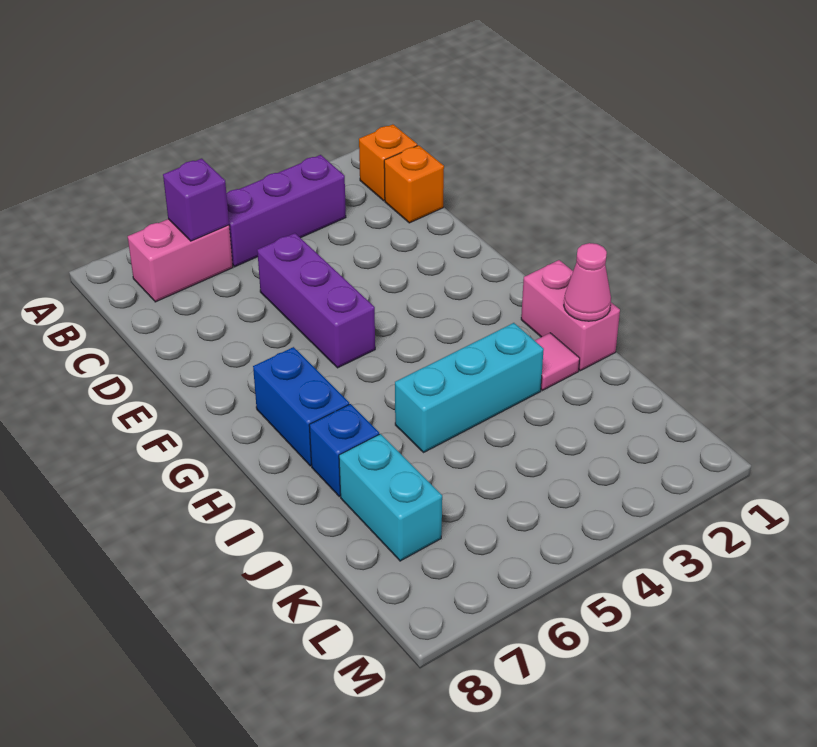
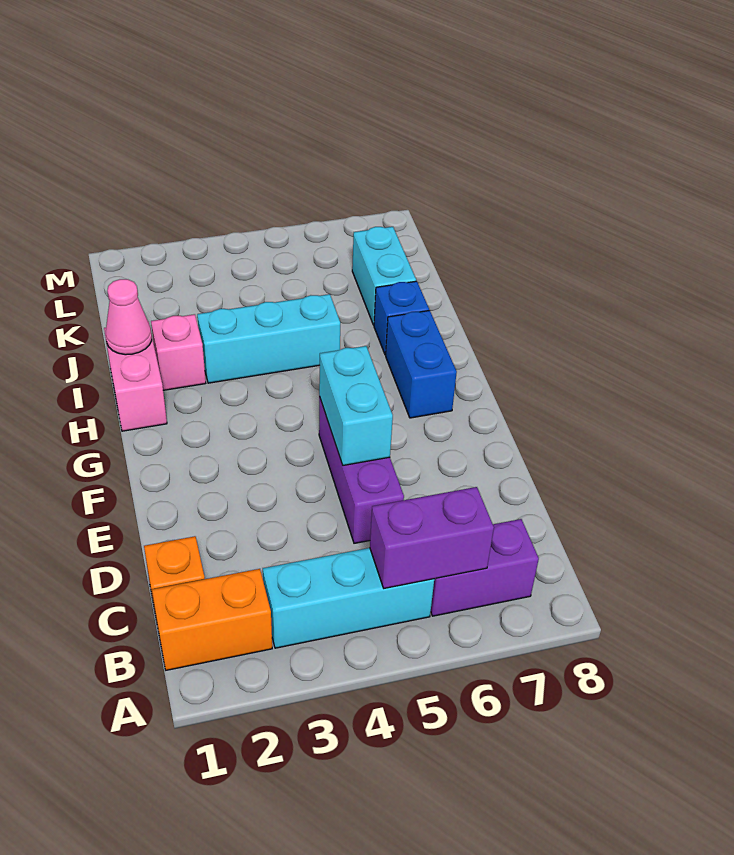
orange 1x1 brick [359,124,417,201] -> orange 1x2 brick [152,569,272,670]
purple 1x3 brick [226,155,346,267] -> cyan 1x3 brick [263,548,434,648]
pink 1x2 brick [128,219,233,302] -> purple 1x2 brick [431,519,539,616]
purple 1x1 brick [163,159,229,241] -> purple 1x2 brick [370,487,494,588]
none -> cyan 1x2 brick [319,346,393,465]
pink 1x1 tile [535,333,580,390] -> pink 1x1 brick [151,314,206,390]

